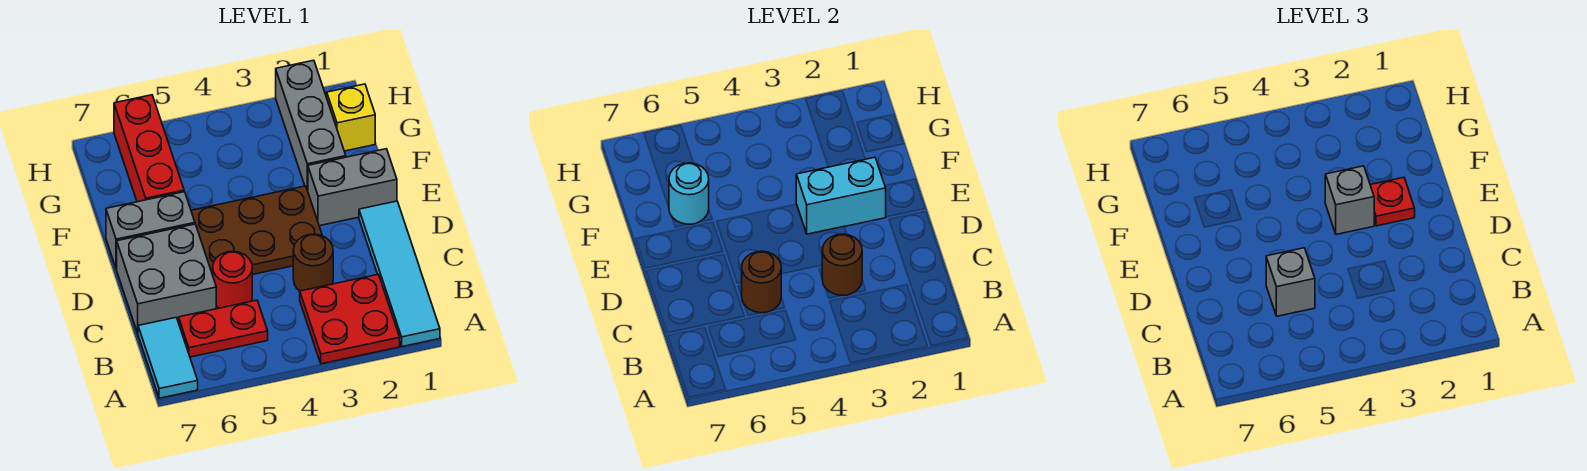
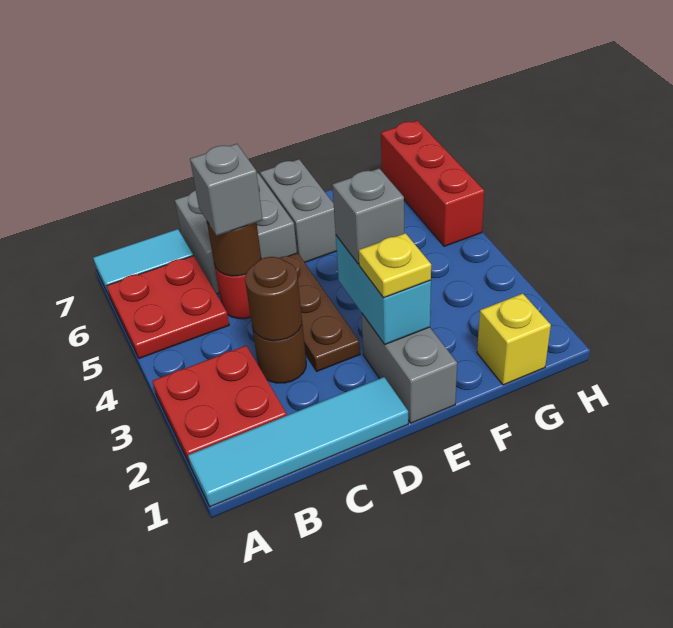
red 1x2 plate [179,300,268,357] -> red 2x2 plate [107,256,229,358]
brown 2x3 plate [191,186,322,275] -> brown 1x3 plate [280,253,360,371]
red 1x1 plate [1370,177,1415,226] -> yellow 1x1 plate [359,233,431,298]
grey 1x3 brick [276,60,346,191] -> none
red 1x3 brick [114,95,184,202] -> red 1x3 brick turned to [381,121,484,246]
cyan 1x1 round brick [669,163,709,224] -> none

